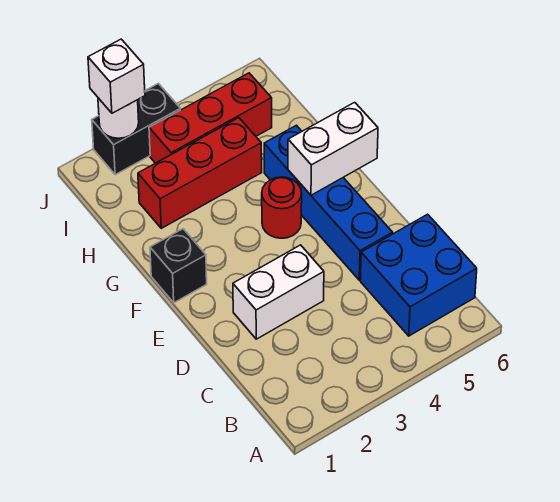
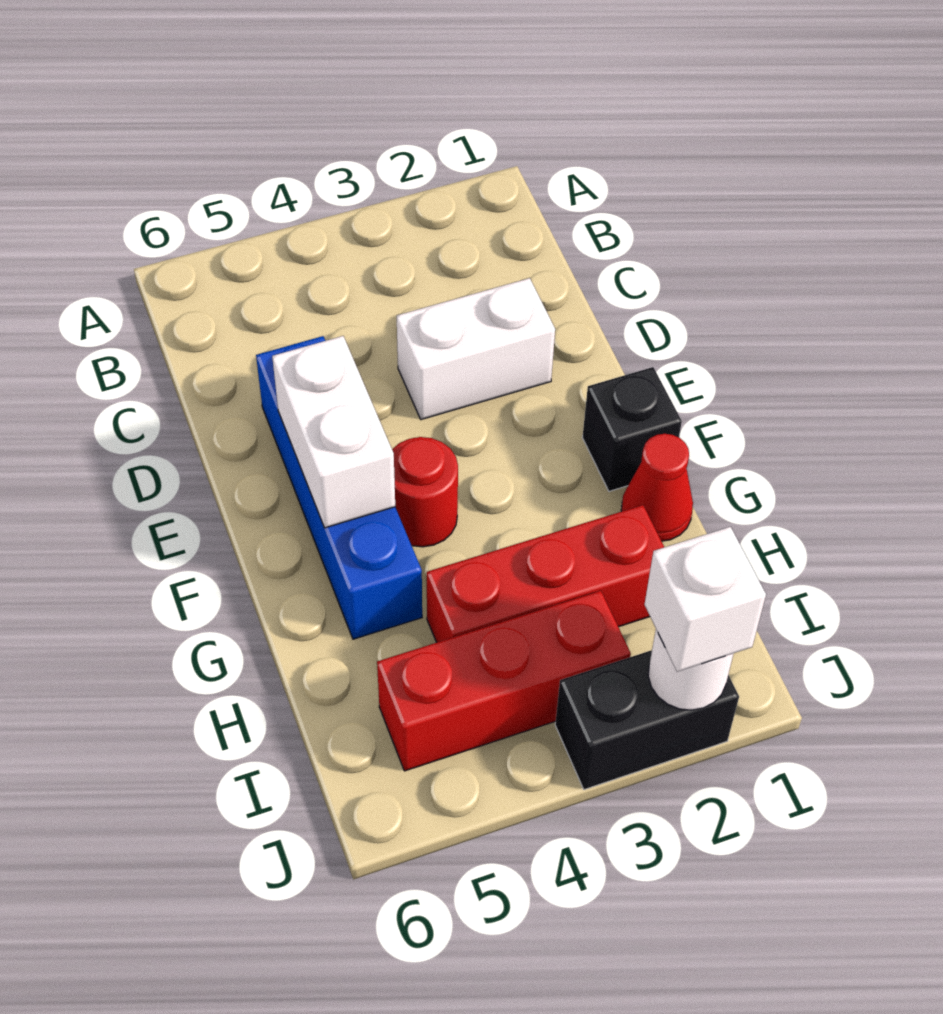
blue 2x2 brick [360,214,477,336] -> none
white 1x2 brick [288,102,378,195] -> white 1x2 brick turned to [272,336,395,528]
none -> red 1x1 cone [621,434,693,541]

